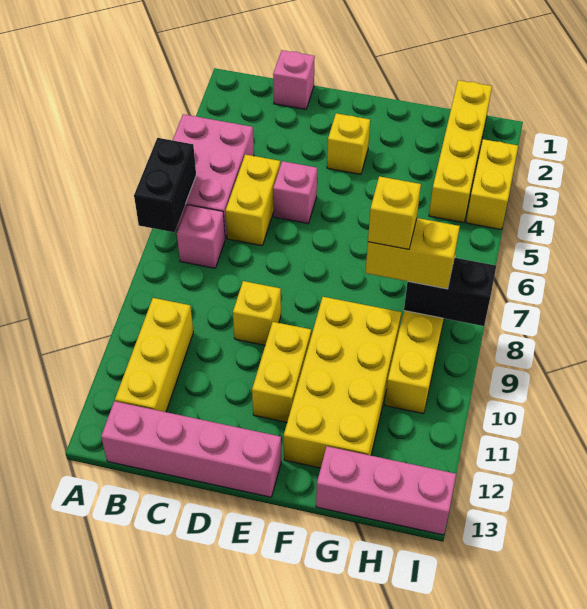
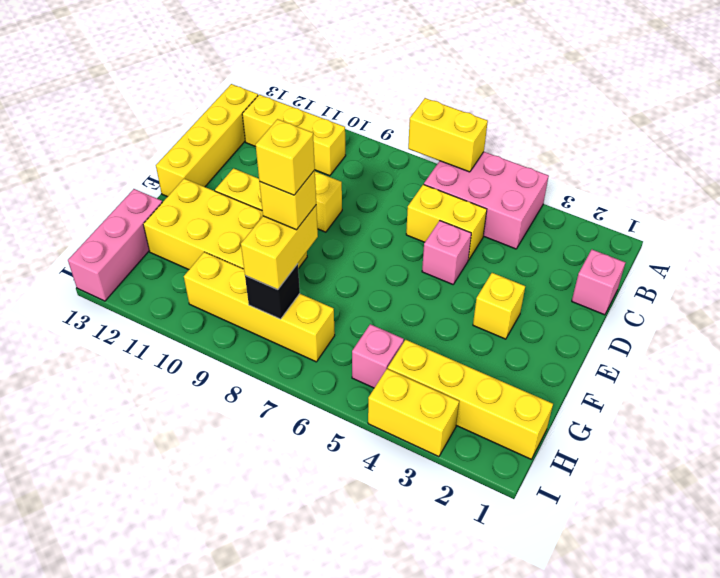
black 1x2 brick [134,138,196,232] -> yellow 1x2 brick [408,98,488,172]
pink 1x1 brick [177,205,225,268] -> pink 1x1 brick moved to [352,324,404,388]
pink 1x4 brick [101,401,281,497] -> yellow 1x4 brick [156,84,258,197]
none -> yellow 1x1 brick [256,119,315,195]
black 1x2 brick [404,258,496,326] -> black 1x1 brick [245,264,300,319]

